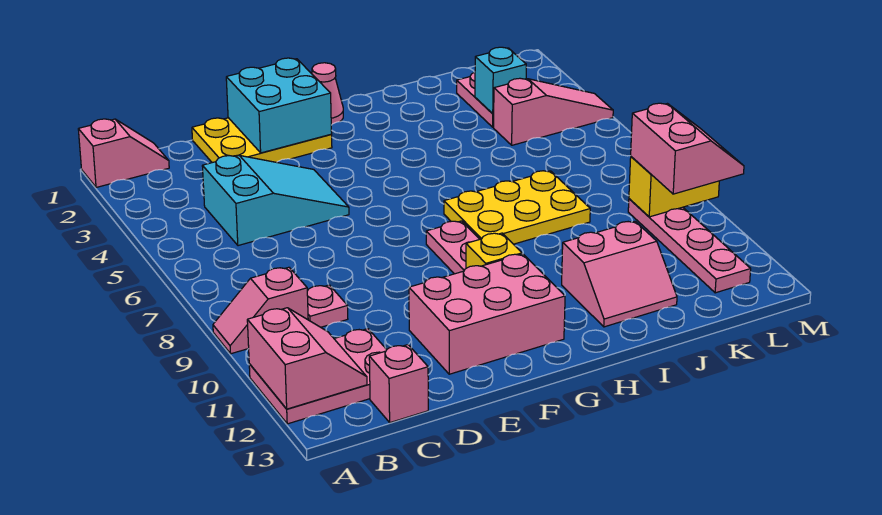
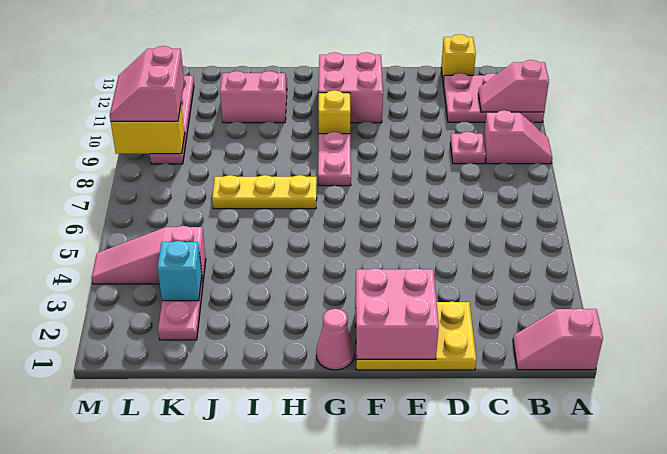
pink 2x2 slope [247,308,367,409] -> pink 1x2 slope [478,60,549,112]
cyan 2x3 slope [202,156,349,246] -> none
pink 1x1 brick [369,345,428,423] -> yellow 1x1 brick [441,34,476,84]
cyan 2x2 brick [226,58,332,153] -> pink 2x2 brick [355,268,439,359]
pink 2x3 brick [409,254,565,374] -> pink 2x2 brick [319,52,383,123]
yellow 2x3 plate [444,171,590,244] -> yellow 1x3 plate [212,175,317,209]

